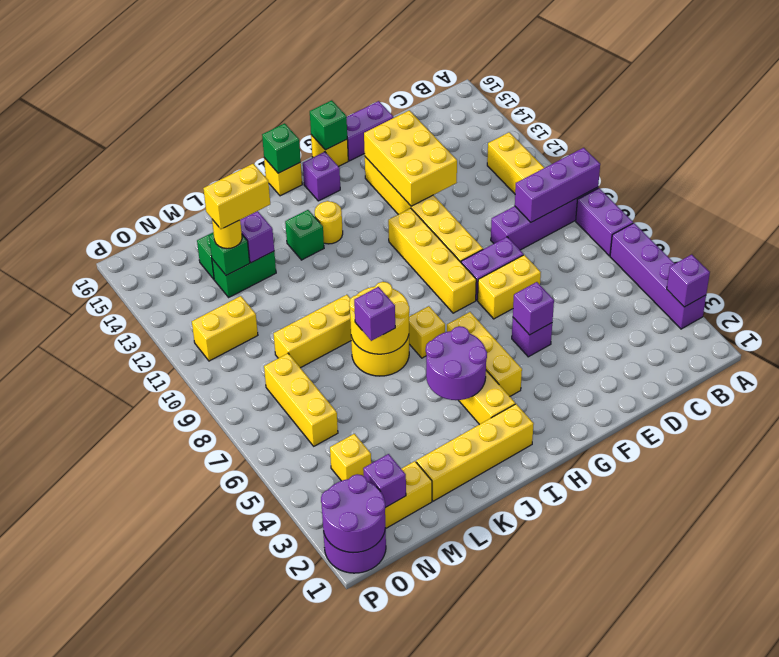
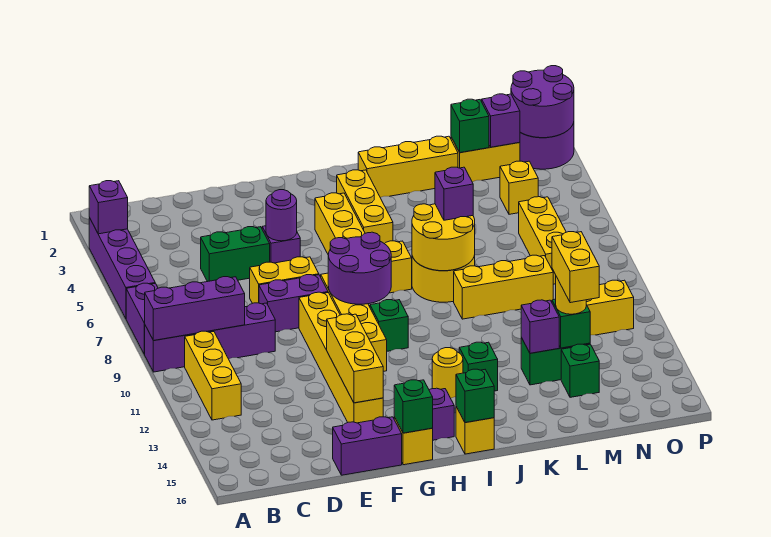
none -> green 1x2 brick [201,227,270,282]
yellow 2x3 brick [364,110,457,206] -> yellow 1x3 brick [327,314,383,403]
purple 1x1 brick [513,282,554,335] -> purple 1x1 round brick [266,190,297,241]
none -> green 1x1 brick [370,300,408,351]
yellow 1x4 brick [416,404,534,501] -> yellow 1x3 brick [358,136,458,198]
purple 2x2 round brick [426,326,487,400] -> purple 2x2 round brick moved to [328,232,391,304]
yellow 1x2 brick [203,164,270,229] -> yellow 1x2 brick turned to [552,232,599,303]
none -> green 1x1 brick [451,99,489,153]

